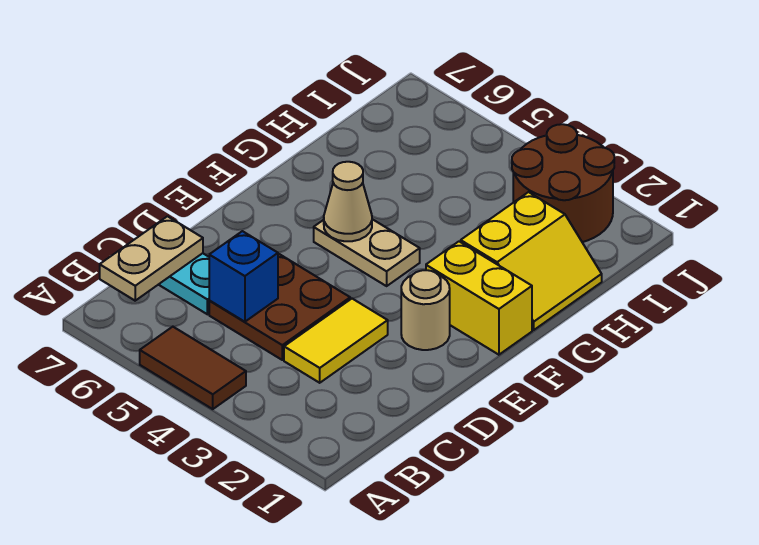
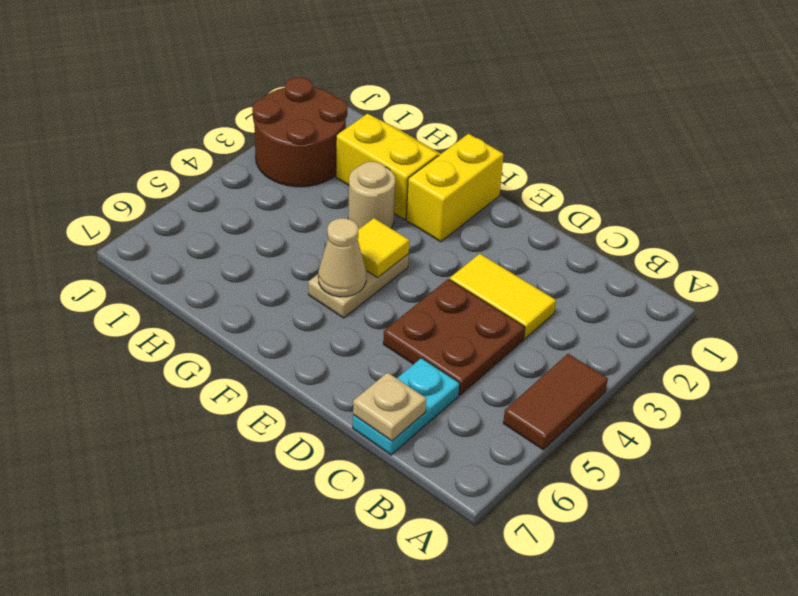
tan 1x2 plate [100,216,203,301] -> tan 1x1 plate [353,372,426,441]
blue 1x1 brick [209,231,278,322] -> none
tan 1x1 round brick [401,270,450,350] -> tan 1x1 round brick moved to [348,162,395,229]
none -> yellow 1x1 tile [358,218,409,278]

